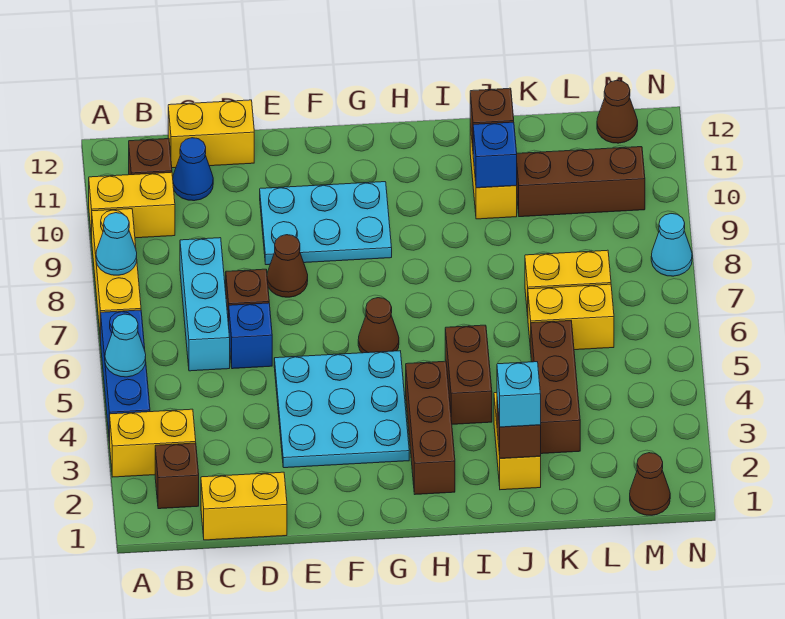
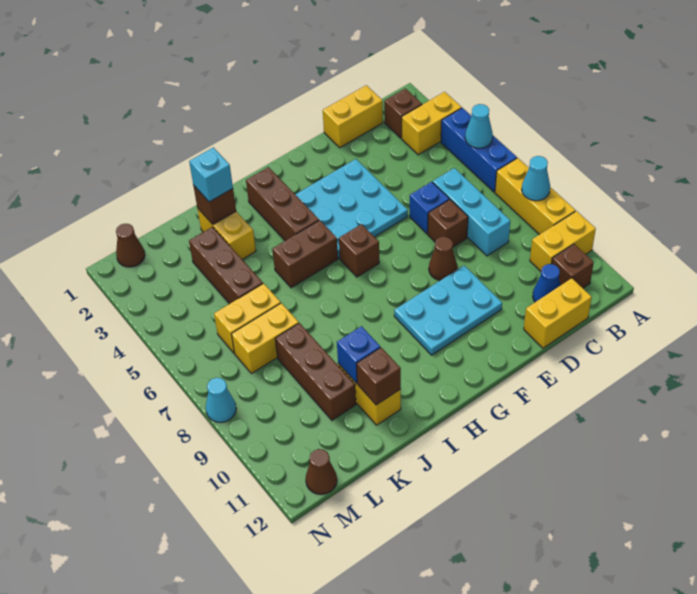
brown 1x1 cone [358,298,399,353] -> brown 1x1 brick [339,224,379,277]
brown 1x2 brick [445,325,492,424] -> brown 1x2 brick turned to [272,220,338,288]
brown 1x3 brick [517,147,645,217] -> brown 1x3 brick turned to [275,323,356,420]

